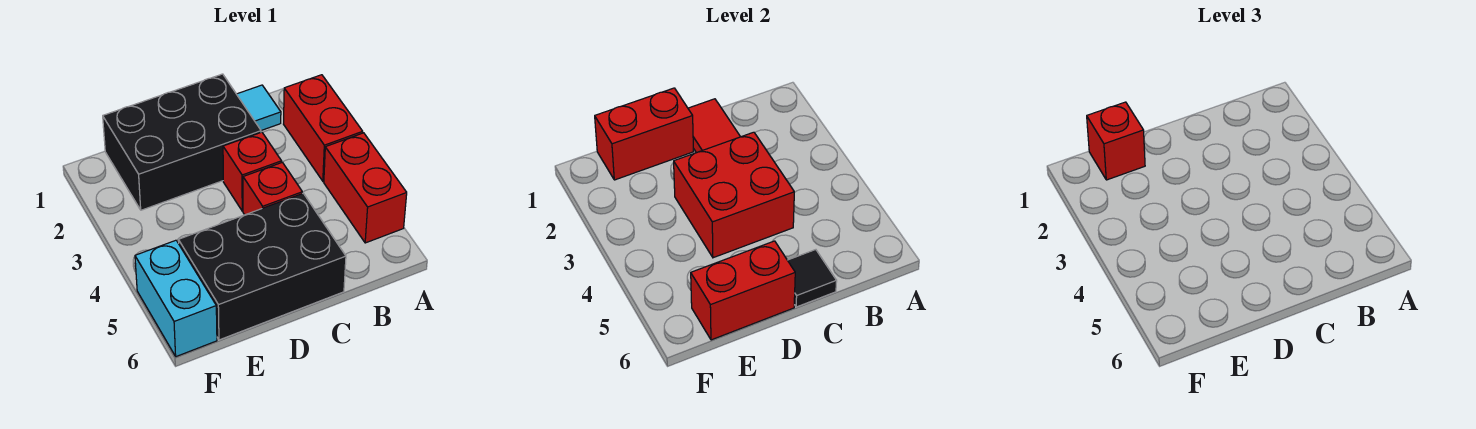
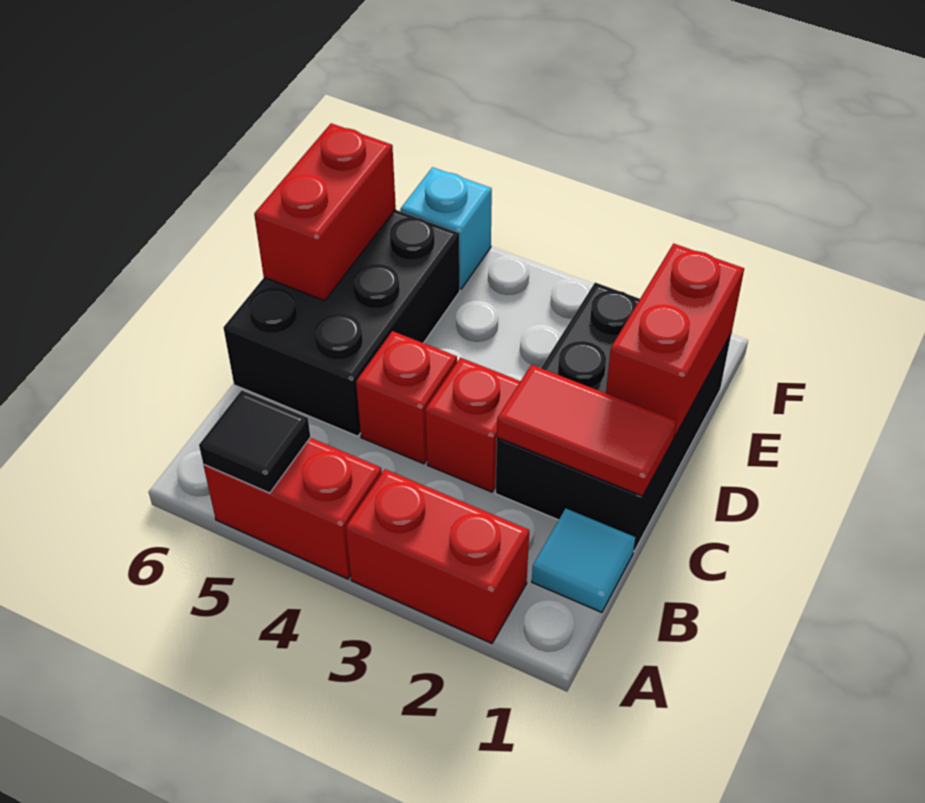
red 2x2 brick [674,132,794,258] -> none
black 1x1 tile [788,250,837,307] -> black 1x1 tile moved to [199,390,310,493]
red 1x1 brick [1087,102,1145,180] -> none
cyan 1x2 brick [135,240,217,357] -> cyan 1x1 brick [400,167,492,289]

